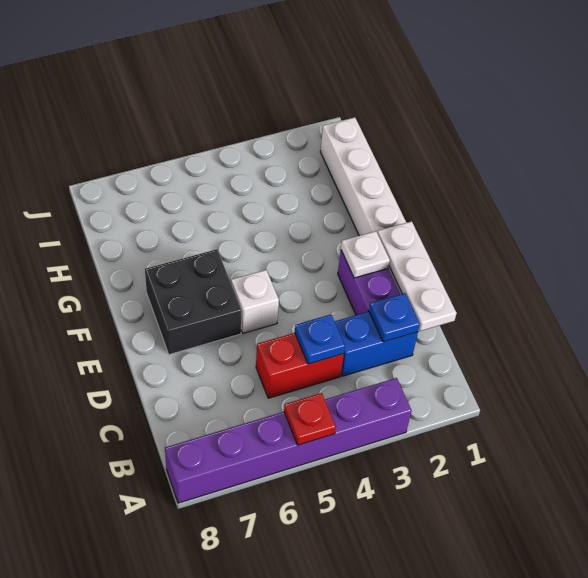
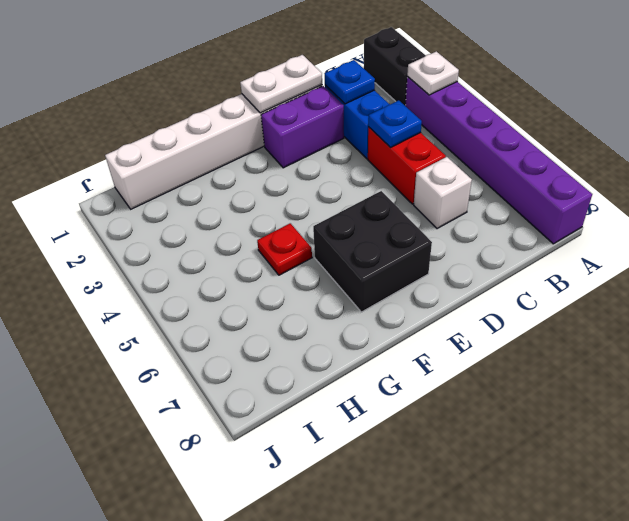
none -> black 1x2 brick [364,27,426,105]
red 1x1 plate [284,393,336,445] -> red 1x1 plate moved to [257,223,312,275]
white 1x3 plate [377,221,457,331] -> white 1x2 plate [240,55,322,113]
white 1x1 plate [341,231,390,278] -> white 1x1 plate moved to [407,51,459,95]
white 1x1 brick [231,270,279,333] -> white 1x1 brick moved to [414,157,472,229]

